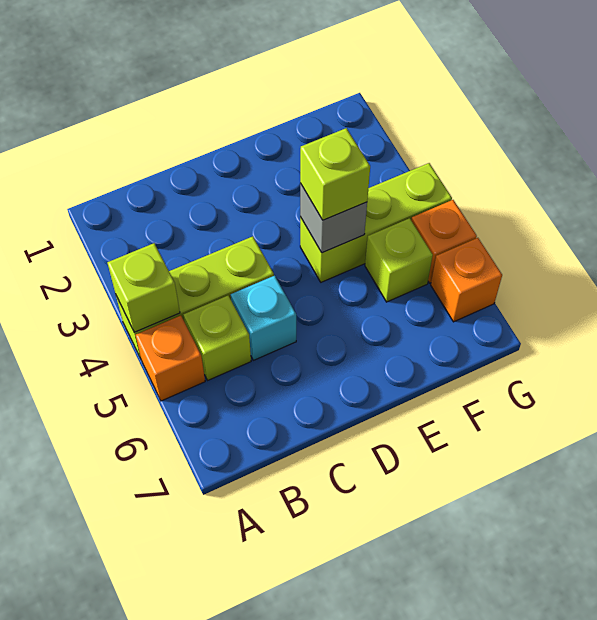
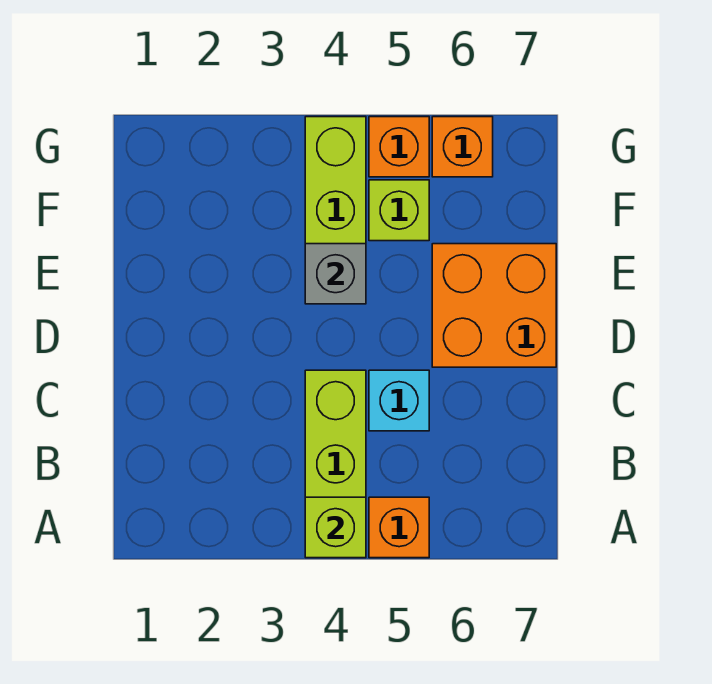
lime 1x1 brick [183,296,251,380] -> none
none -> orange 2x2 brick [432,244,556,367]
lime 1x1 brick [300,128,370,220] -> none

